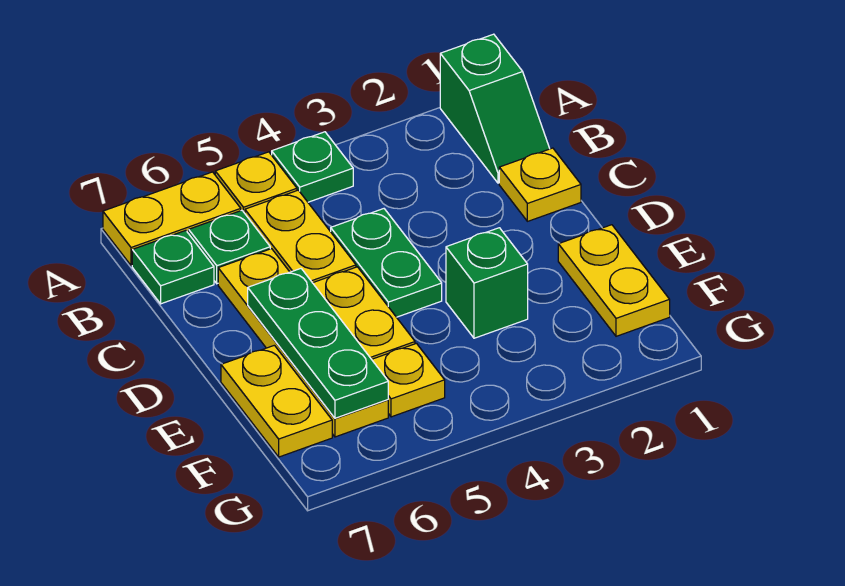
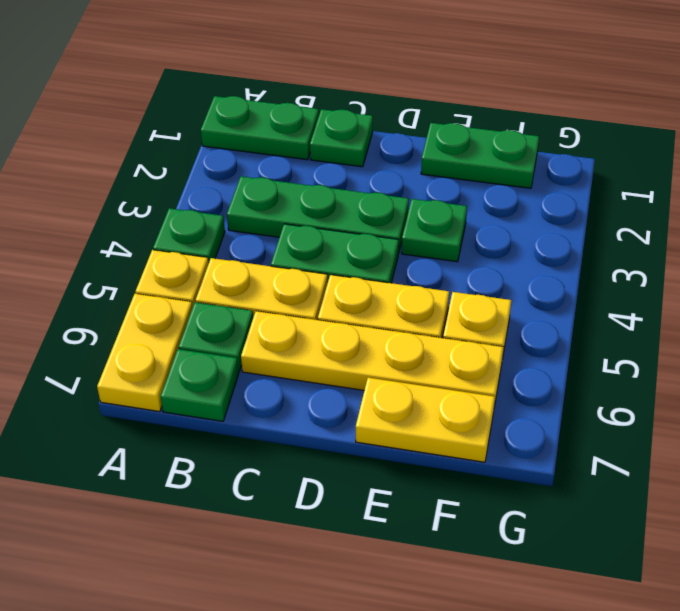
green 1x2 slope [440,34,550,183] -> green 1x2 plate [201,96,319,160]
yellow 1x1 plate [499,148,581,221] -> green 1x1 plate [310,109,373,167]
green 1x3 plate [248,269,388,418] -> green 1x3 plate moved to [227,176,409,253]
yellow 1x2 plate [558,225,670,336] -> green 1x2 plate [421,123,539,188]
green 1x1 brick [446,228,528,338] -> green 1x1 plate [402,199,467,262]

